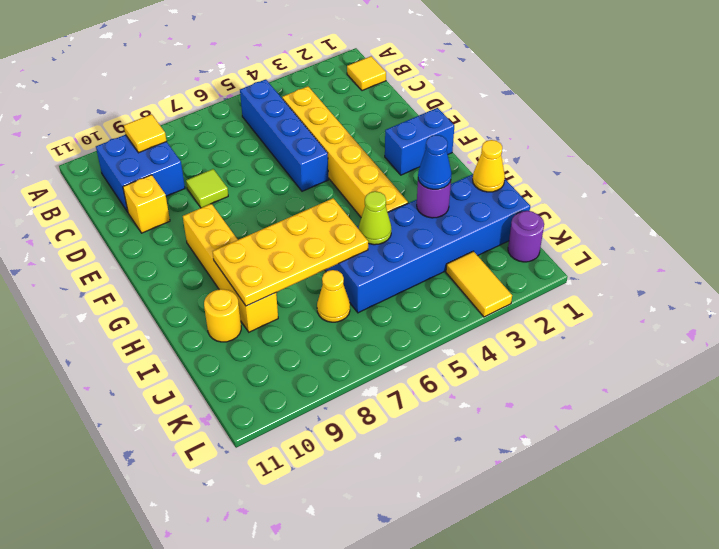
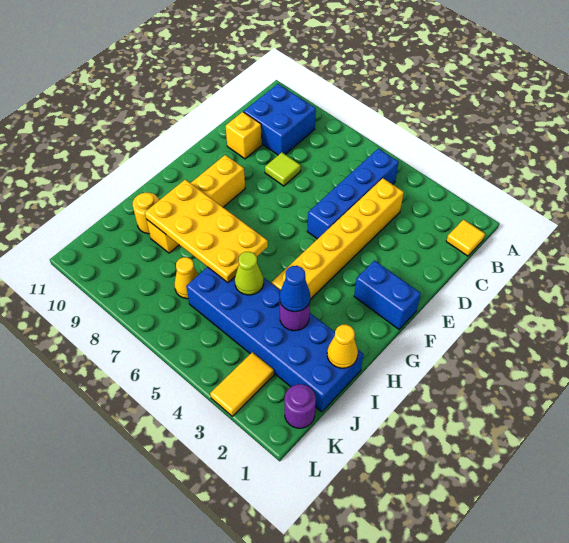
yellow 1x1 tile [124,114,167,153] -> none

